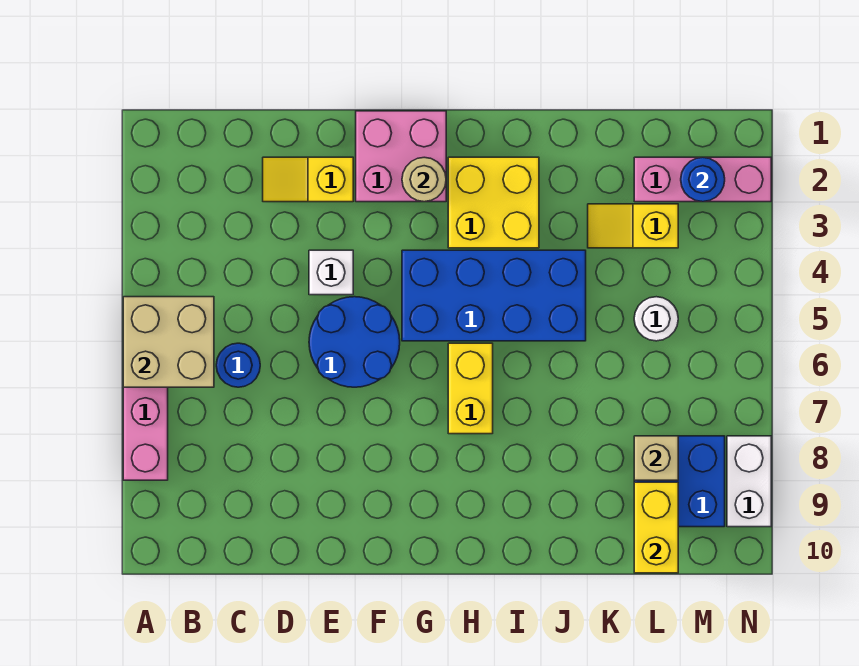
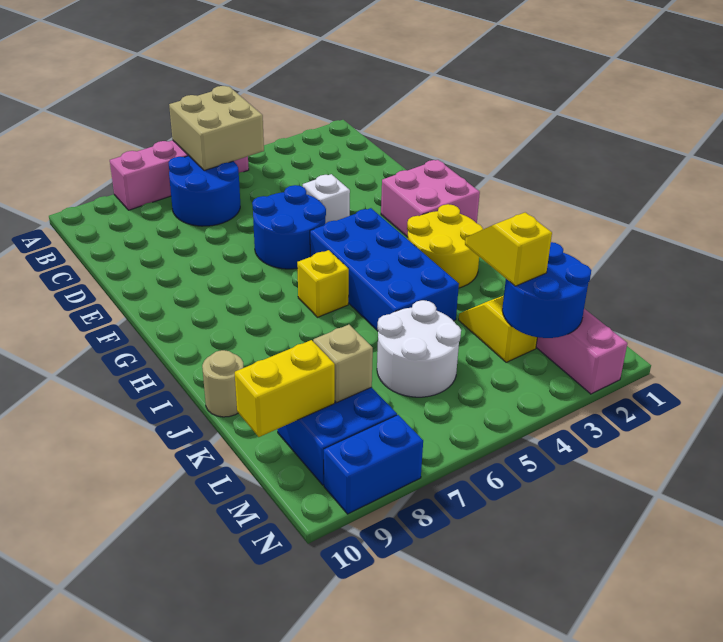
blue 1x1 round brick [216,343,260,387] -> blue 2x2 round brick [168,156,240,226]
yellow 1x2 slope [263,157,353,202] -> yellow 1x2 slope moved to [465,212,552,286]
tan 1x1 round brick [402,157,446,202] -> tan 1x1 round brick moved to [202,350,244,417]
yellow 2x2 brick [448,157,539,248] -> yellow 2x2 round brick [407,204,483,288]
yellow 1x2 brick [448,343,493,434] -> yellow 1x1 brick [297,250,349,317]
white 1x1 round brick [634,297,678,341] -> white 2x2 round brick [377,300,461,397]
blue 1x1 round brick [681,157,725,202] -> blue 2x2 round brick [502,242,591,338]
white 1x2 brick [727,436,771,527] -> blue 1x2 brick [324,415,423,514]

